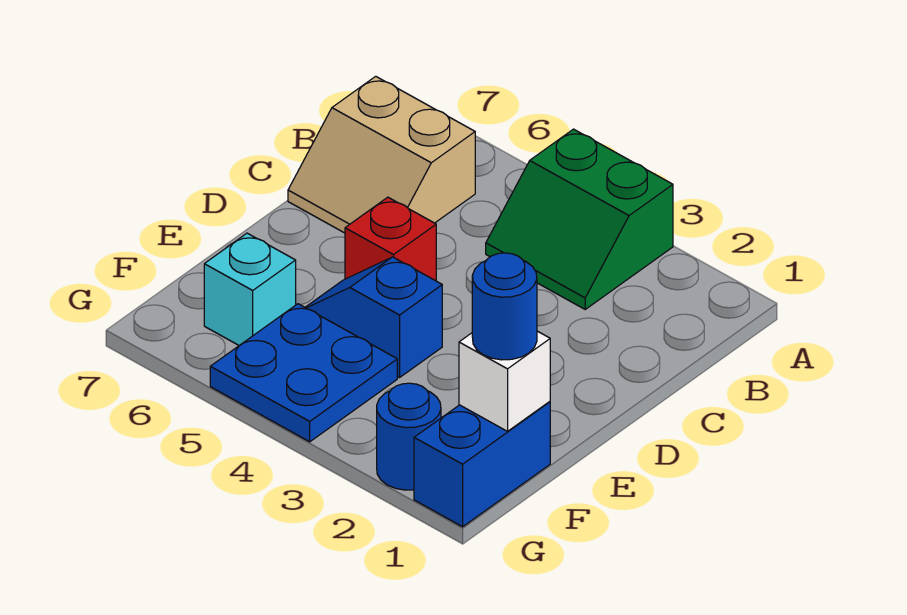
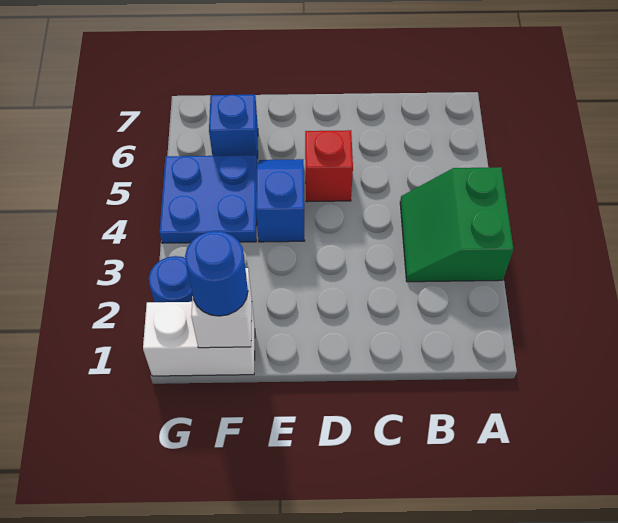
tan 2x2 slope [288,76,475,233] -> none
blue 1x2 brick [414,402,550,527] -> white 1x2 brick [143,302,255,376]
cyan 1x1 brick [204,233,296,345] -> blue 1x1 brick [209,95,258,159]

